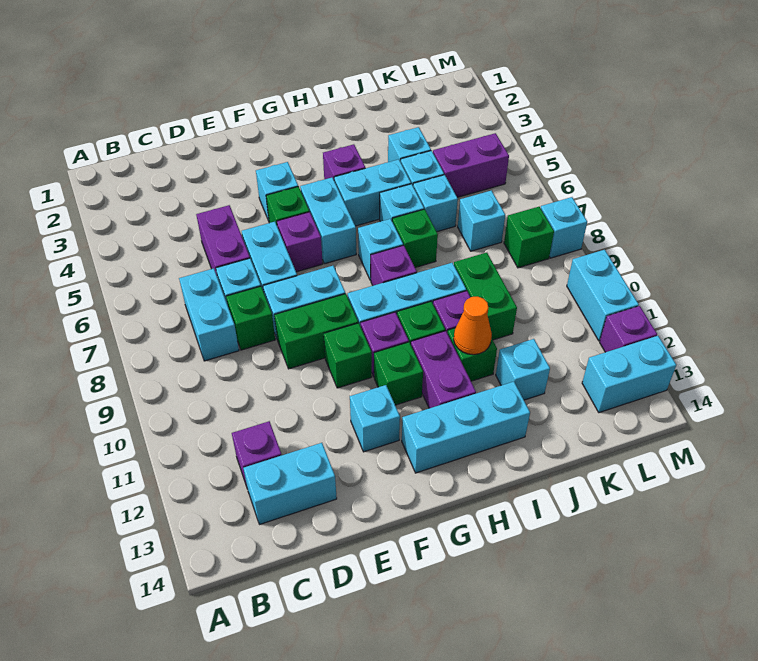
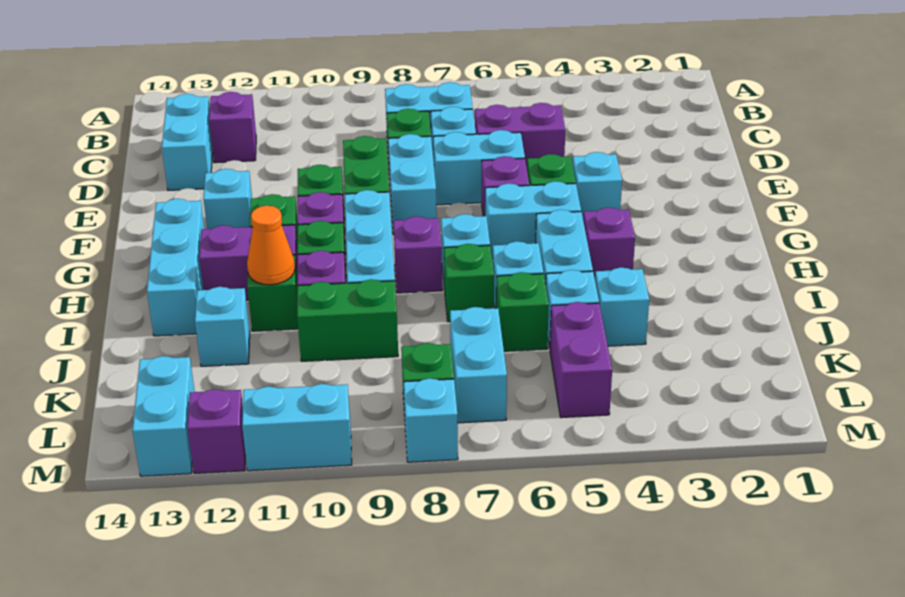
cyan 1x1 brick [413,175,458,232] -> green 1x1 brick [496,272,549,351]
cyan 1x1 brick [458,190,505,251] -> cyan 1x2 brick [450,307,507,423]

